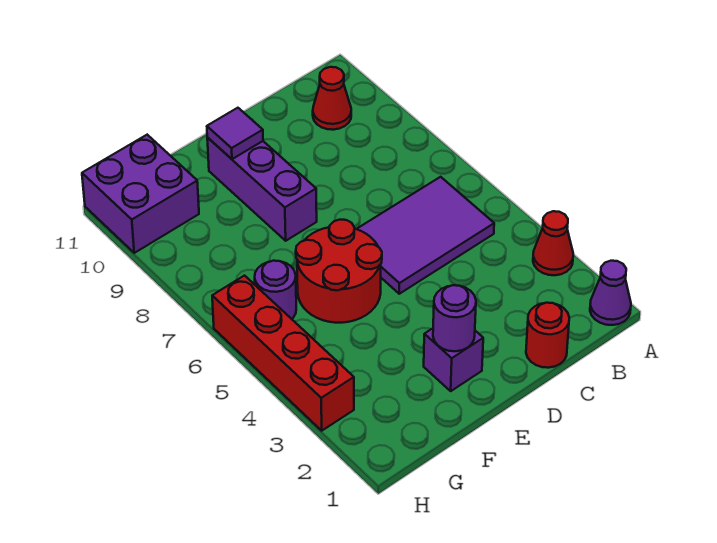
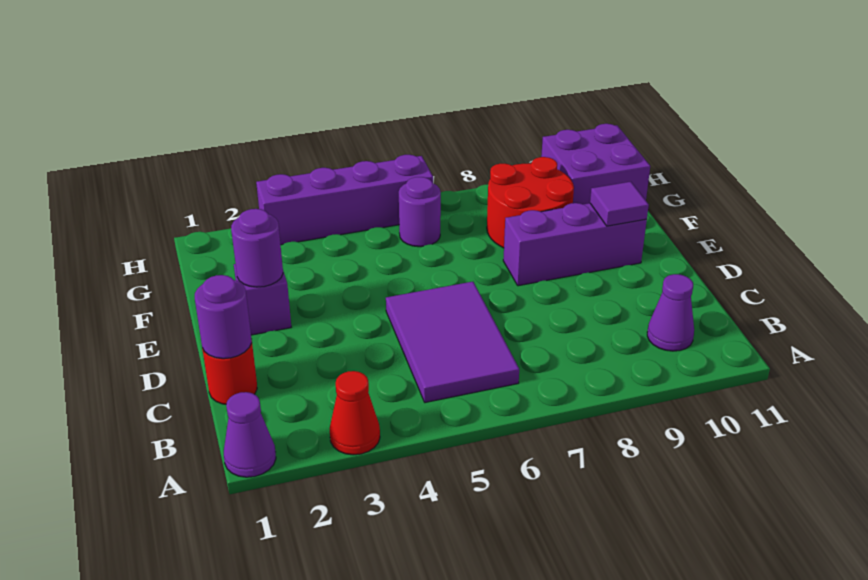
red 1x1 cone [313,67,351,130] -> purple 1x1 cone [647,274,694,351]
none -> purple 1x1 round brick [195,275,252,359]
red 2x2 round brick [296,220,382,323] -> red 2x2 round brick moved to [487,157,574,248]
red 1x4 brick [212,276,354,431] -> purple 1x4 brick [256,155,433,245]

